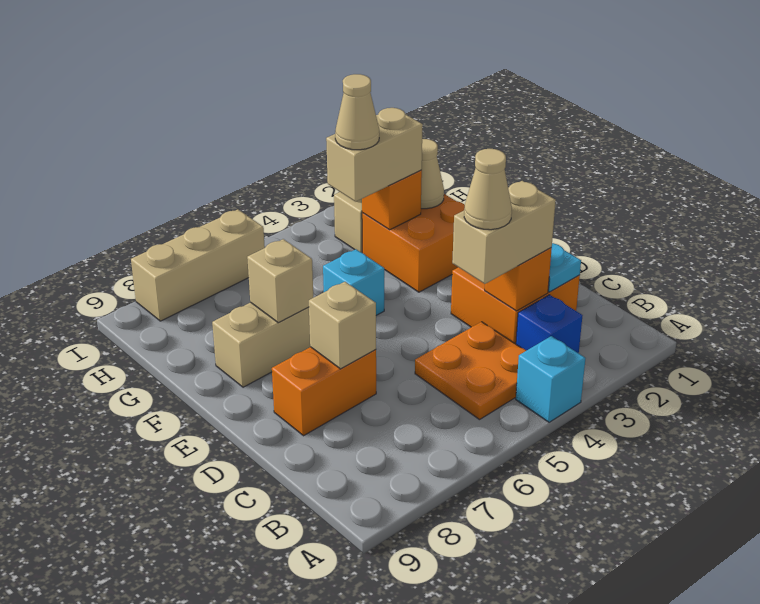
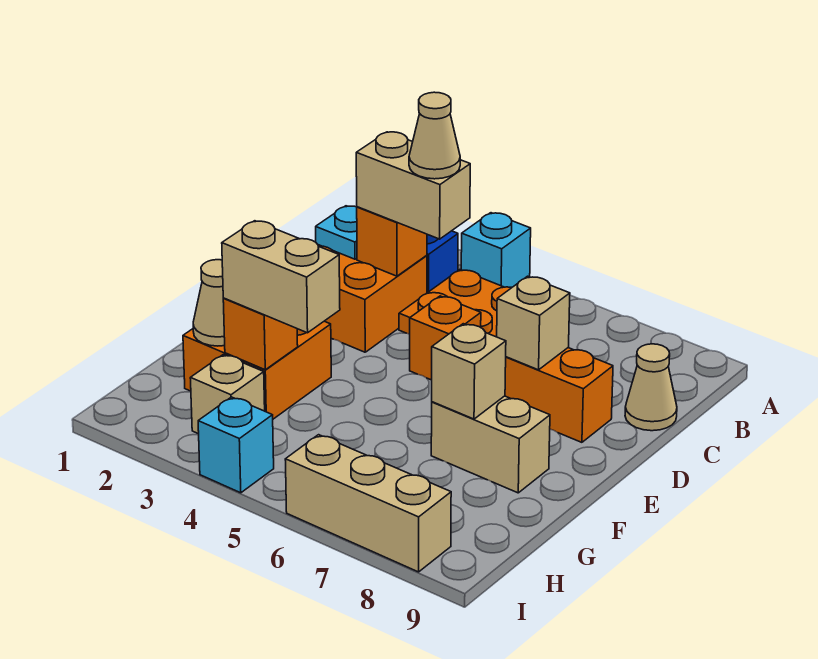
none -> orange 1x1 brick [410,296,481,380]
cyan 1x1 brick [323,249,384,315] -> cyan 1x1 brick moved to [198,397,274,493]
tan 1x1 cone [335,74,379,150] -> tan 1x1 cone moved to [625,344,677,431]

